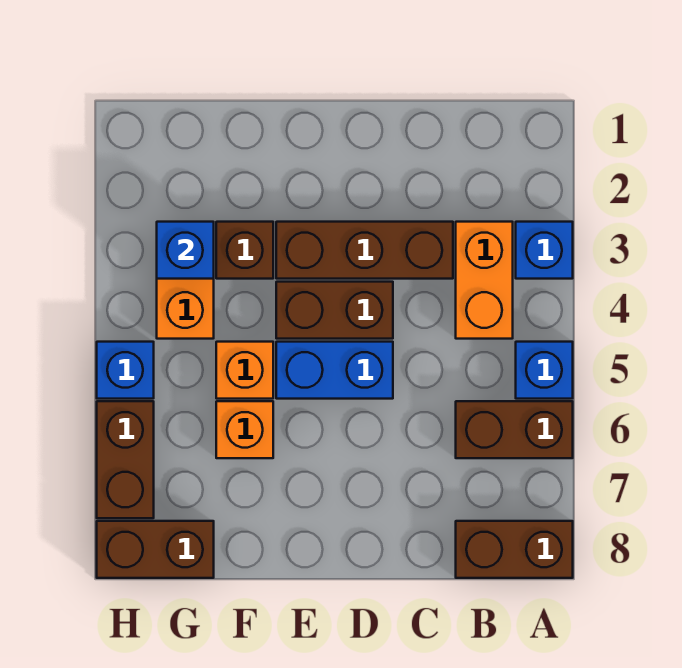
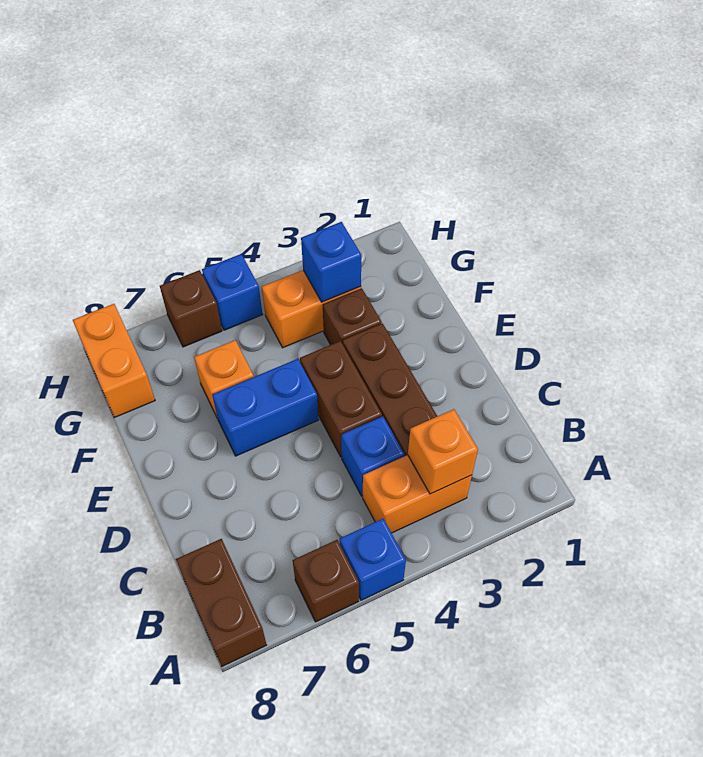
blue 1x1 brick [516,222,573,279] -> blue 1x1 brick moved to [341,416,404,496]
brown 1x2 brick [456,401,573,458] -> brown 1x1 brick [293,540,359,622]
blue 1x2 brick [276,342,393,399] -> blue 1x2 brick turned to [212,359,319,456]
orange 1x1 brick [216,342,273,399] -> orange 1x1 brick moved to [408,409,478,494]
brown 1x2 brick [97,521,214,578] -> orange 1x2 brick [73,304,155,418]
brown 1x2 brick [97,401,154,518] -> brown 1x1 brick [160,270,222,347]

